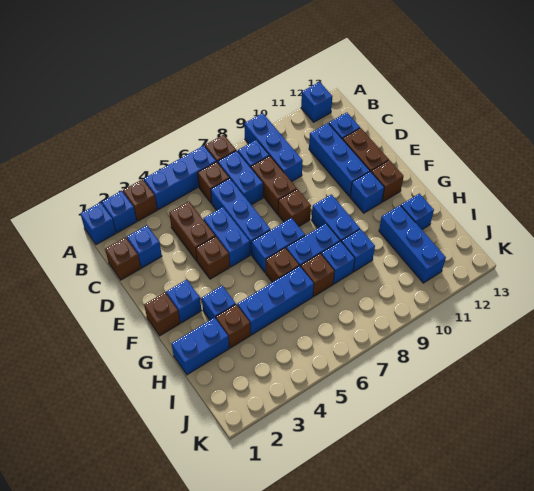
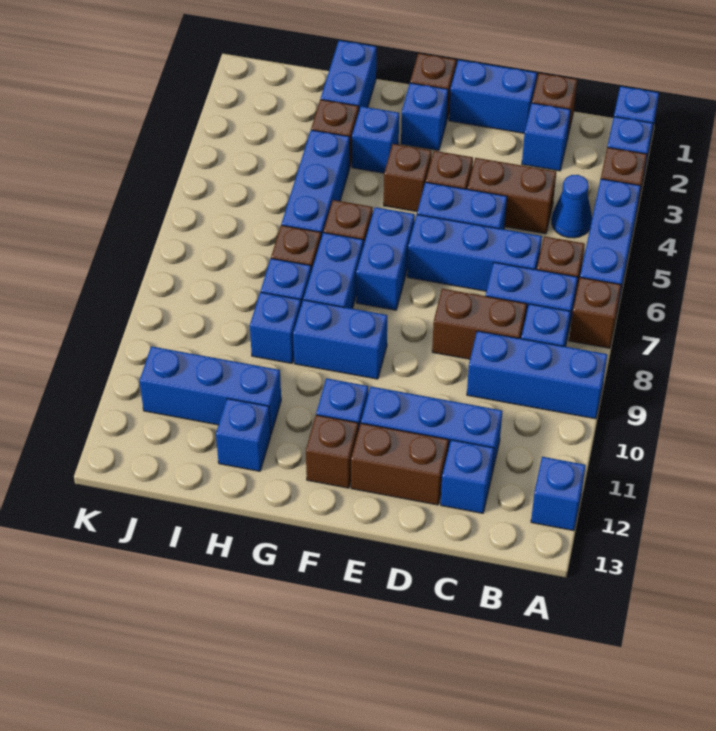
none -> blue 1x1 cone [552,175,592,238]
none -> blue 1x2 brick [449,60,537,133]
brown 1x1 brick [278,189,311,226] -> brown 1x1 brick moved to [384,144,432,211]

